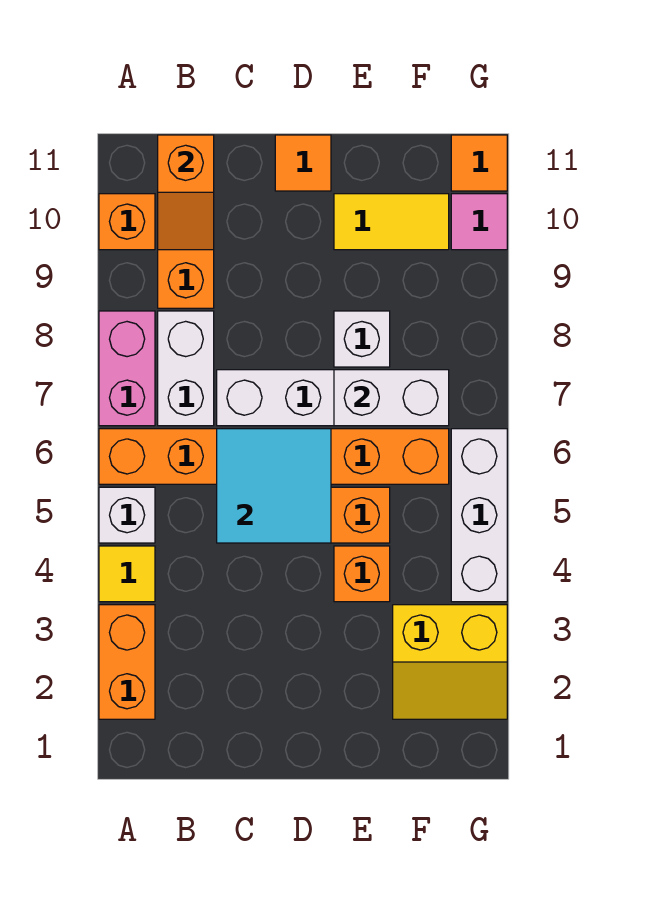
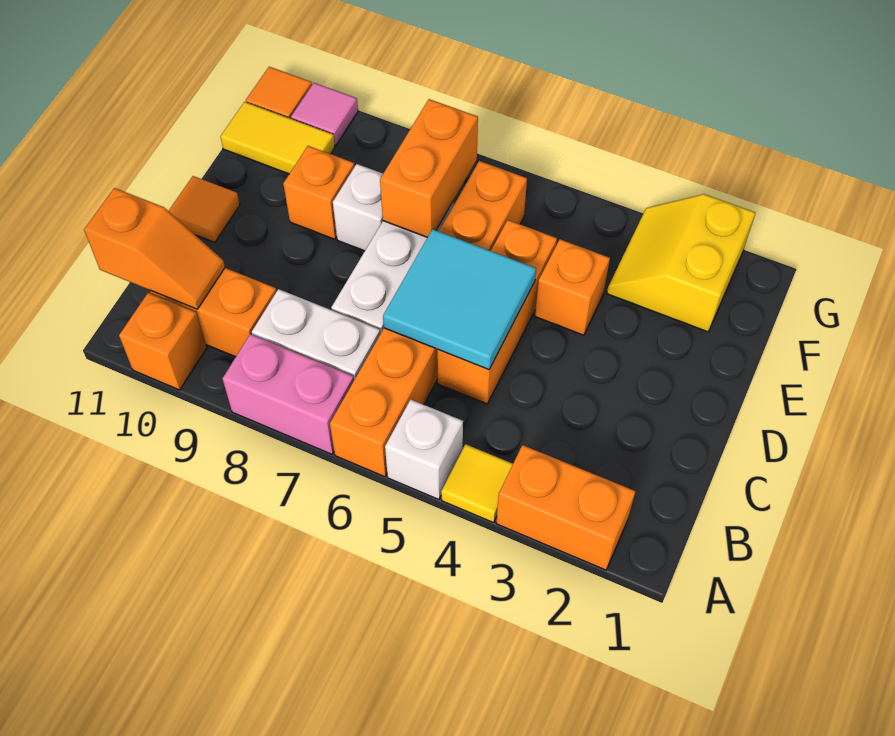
white 1x2 brick [334,370,449,426] -> orange 1x2 brick [380,99,478,237]
none -> orange 1x1 brick [283,146,355,239]
yellow 1x2 tile [334,194,449,250] -> yellow 1x2 tile turned to [220,102,335,174]
yellow 2x2 slope [393,605,507,719] -> yellow 2x2 slope turned to [607,194,755,332]
white 1x3 brick [451,429,507,602] -> none

